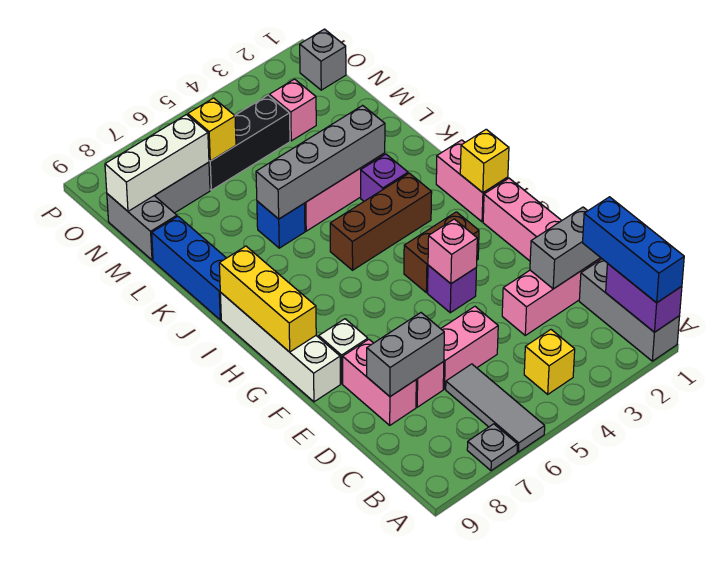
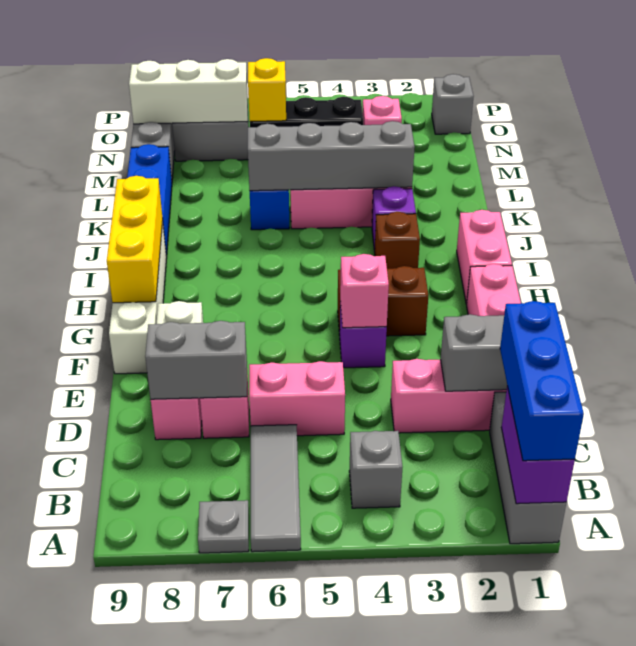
yellow 1x1 brick [524,330,575,394] -> grey 1x1 brick [349,431,402,508]
yellow 1x1 brick [460,129,509,193] -> none
brown 1x3 brick [330,173,432,270] -> brown 1x1 brick [375,212,420,269]

